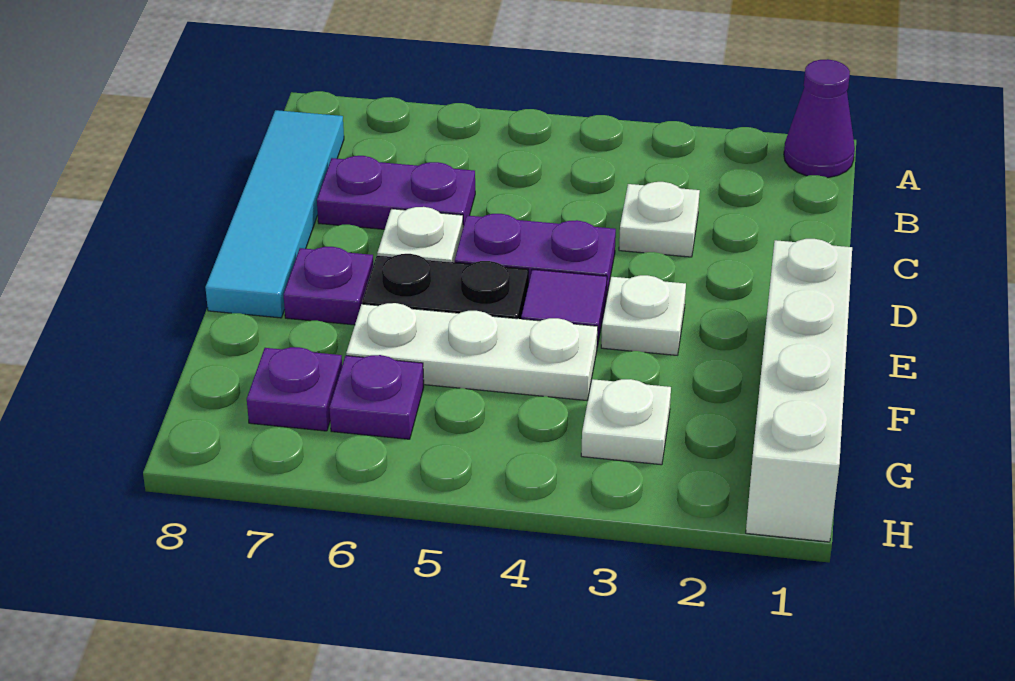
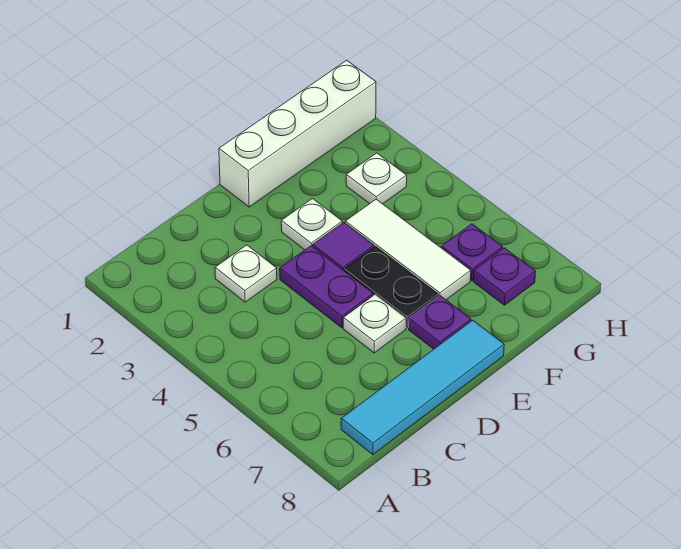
purple 1x1 cone [784,59,855,178] -> none
purple 1x2 plate [317,156,475,229] -> none
white 1x3 plate [346,303,598,401] -> white 1x3 tile [345,199,471,300]

